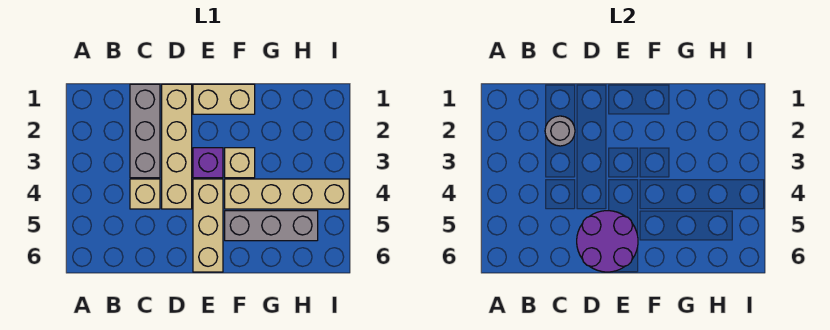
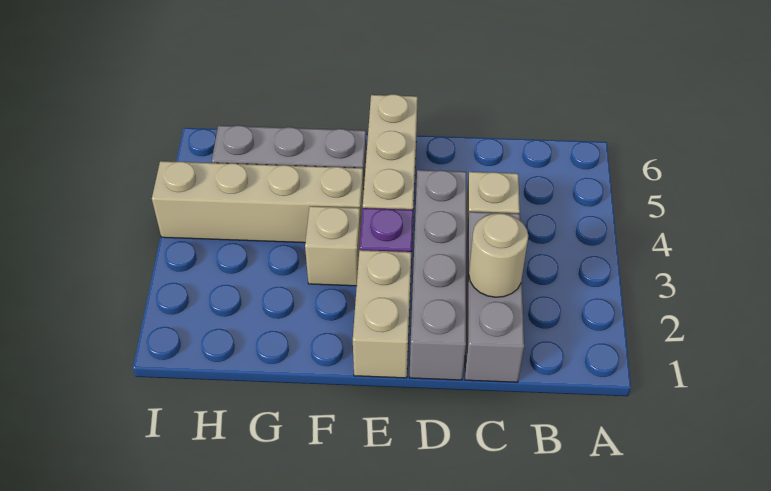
grey 1x1 round brick [545,116,575,146] -> tan 1x1 round brick [469,213,528,297]
tan 1x4 brick [162,84,192,209] -> grey 1x4 brick [409,170,466,380]
purple 2x2 round brick [577,211,638,272] -> none
tan 1x2 brick [193,84,255,114] -> tan 1x2 brick turned to [353,250,411,378]

